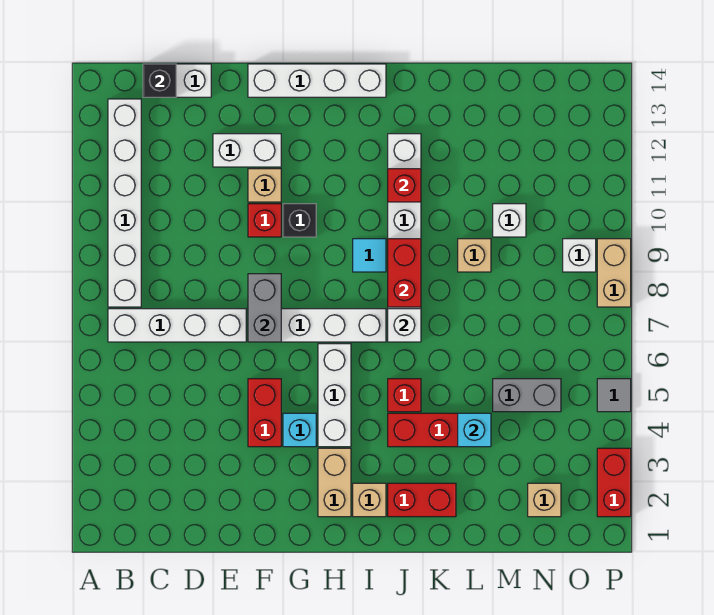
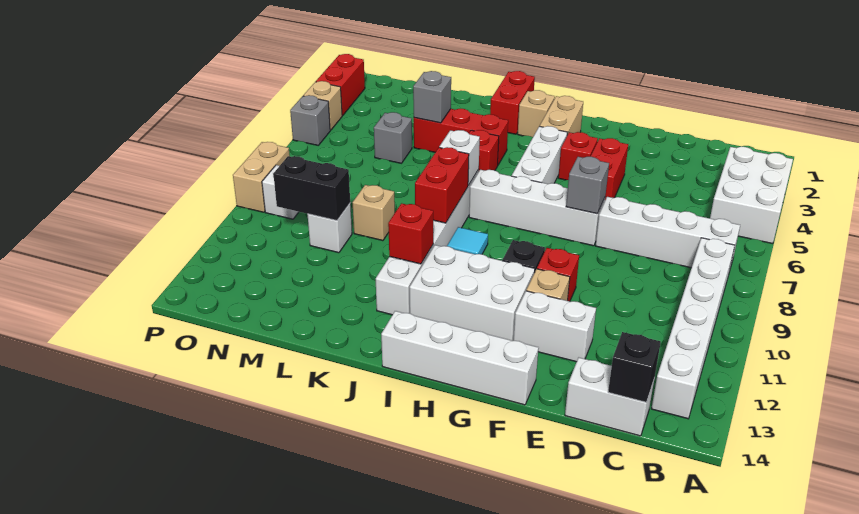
none -> white 2x3 brick [710,147,793,244]
grey 1x2 brick [248,274,281,342] -> grey 1x1 brick [566,157,609,214]
cyan 1x1 brick [283,413,316,447] -> red 1x1 brick [558,132,598,180]
none -> white 2x3 brick [410,245,535,341]
red 1x2 brick [388,483,456,517] -> red 1x2 brick turned to [490,71,535,134]
cyan 1x1 brick [458,413,491,447] -> grey 1x1 brick [413,71,451,123]
grey 1x2 brick [493,379,561,412] -> grey 1x1 brick [374,112,412,163]
none -> black 1x2 brick [273,156,350,221]
tan 1x1 brick [528,483,561,517] -> tan 1x1 brick moved to [303,81,343,130]
grey 1x1 tile [597,379,631,412] -> grey 1x1 brick [290,95,330,145]

